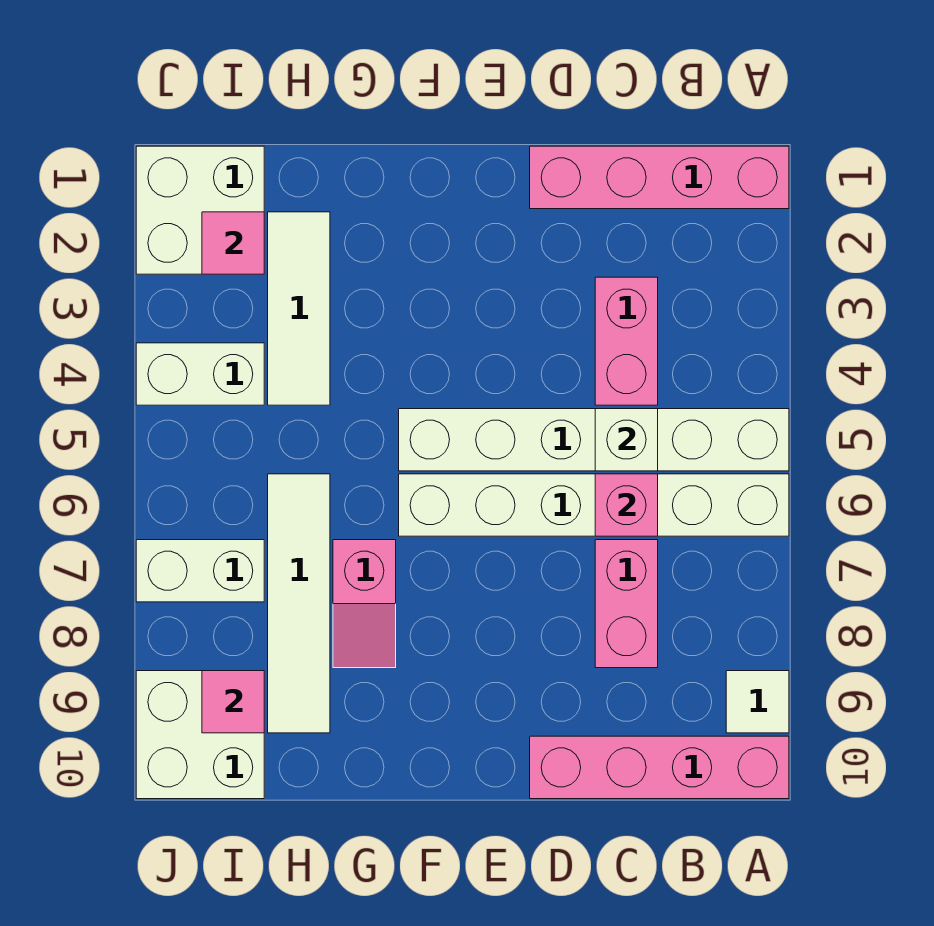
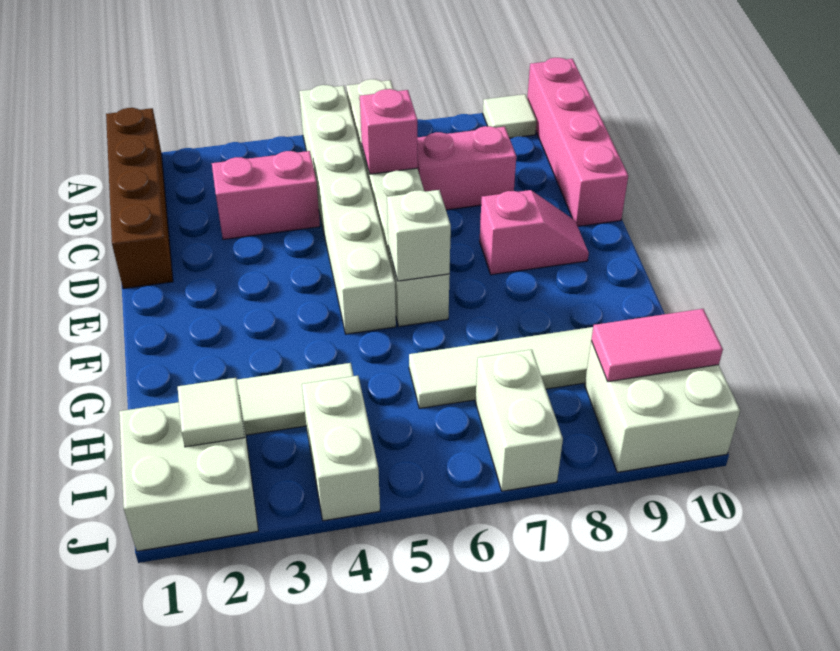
pink 1x4 brick [530,146,789,209] -> brown 1x4 brick [106,108,173,289]
white 1x1 brick [595,409,658,471] -> white 1x1 brick moved to [387,190,451,281]
pink 1x2 slope [333,540,396,668] -> pink 1x2 slope moved to [479,190,589,275]
pink 1x1 tile [202,212,264,274] -> white 1x1 tile [178,378,245,447]
pink 1x1 tile [202,671,264,733] -> pink 1x2 tile [591,309,723,382]

